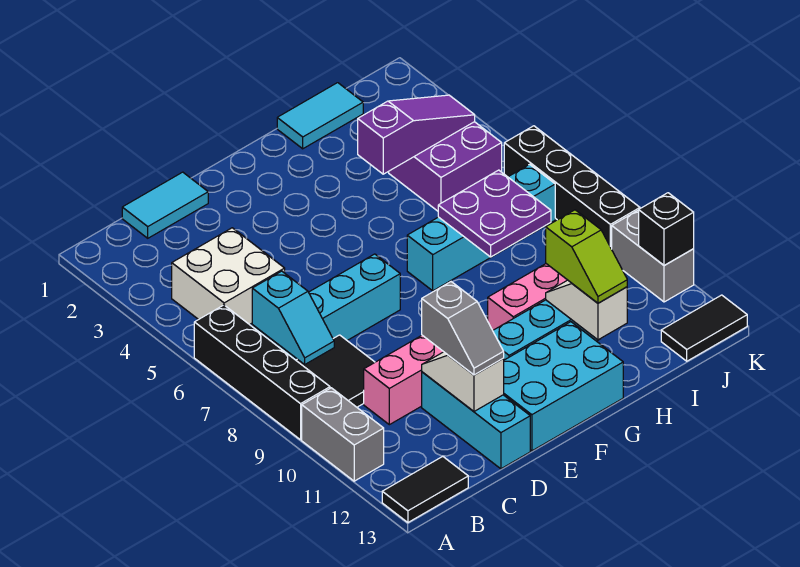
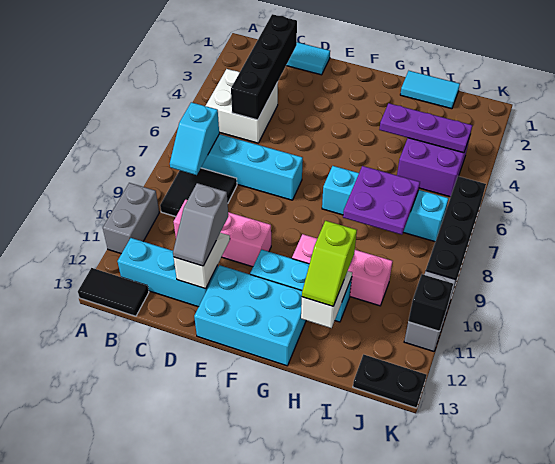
black 1x4 brick [194,305,330,440] -> black 1x4 brick moved to [231,14,297,120]
cyan 1x3 brick [422,372,530,469] -> cyan 1x3 brick turned to [117,238,218,307]
purple 1x3 slope [358,95,475,174] -> purple 1x3 plate [379,103,473,153]
black 1x2 tile [661,295,747,361] -> black 1x2 plate [353,354,427,408]

